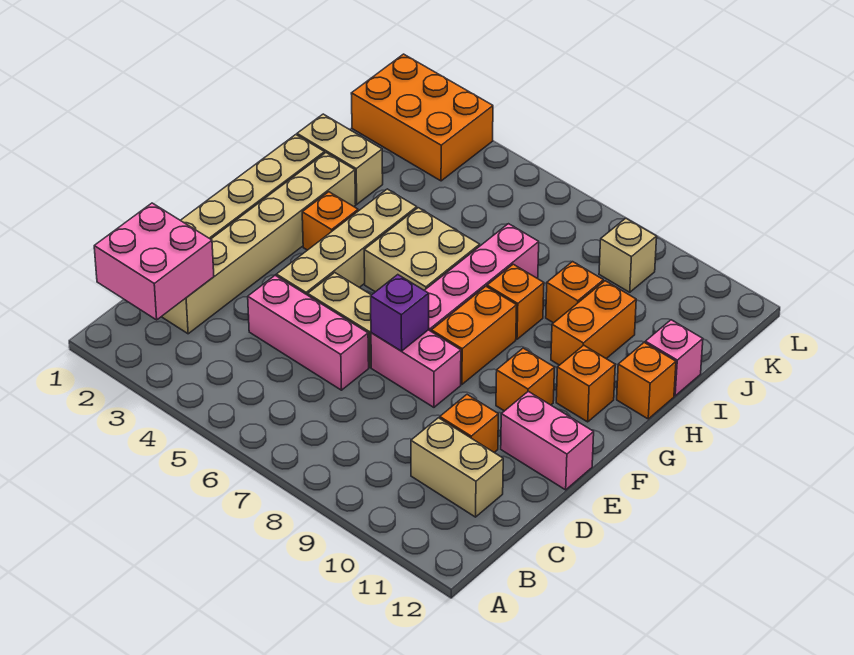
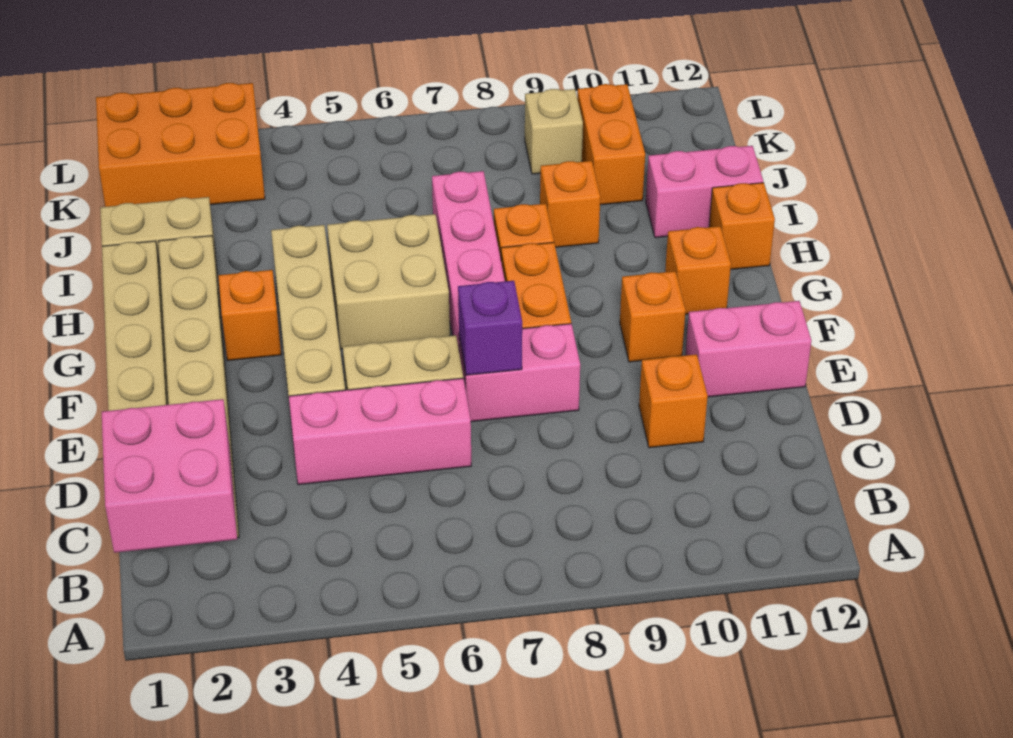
tan 1x2 brick [411,418,503,517] -> none
orange 1x2 brick [551,281,636,365] -> orange 1x2 brick moved to [577,84,645,205]
pink 1x1 brick [645,320,703,396] -> pink 1x2 brick [646,146,763,238]

